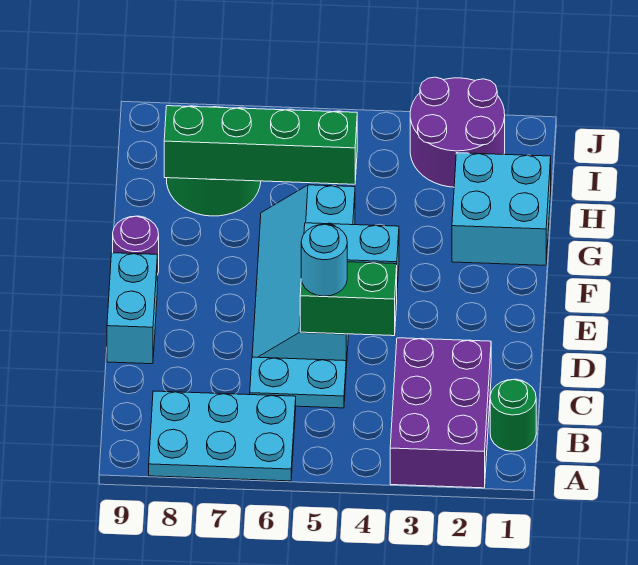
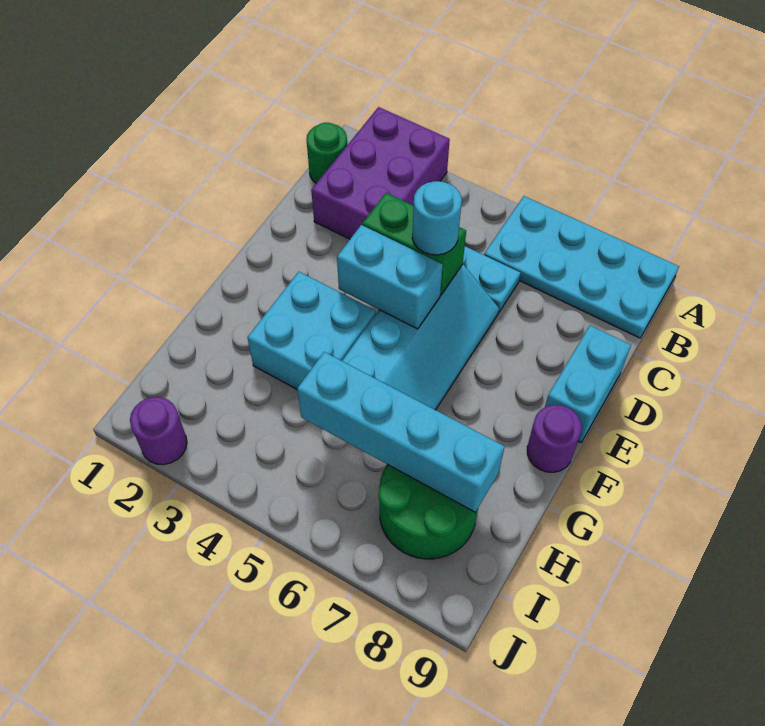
cyan 2x3 plate [149,391,296,481] -> cyan 2x4 plate [484,196,679,338]
cyan 2x2 brick [452,153,551,265] -> cyan 2x2 brick moved to [247,272,376,389]
green 1x4 brick [164,106,357,184] -> cyan 1x4 brick [297,352,505,512]
purple 2x2 round brick [410,77,505,187] -> purple 1x1 round brick [130,397,187,465]

